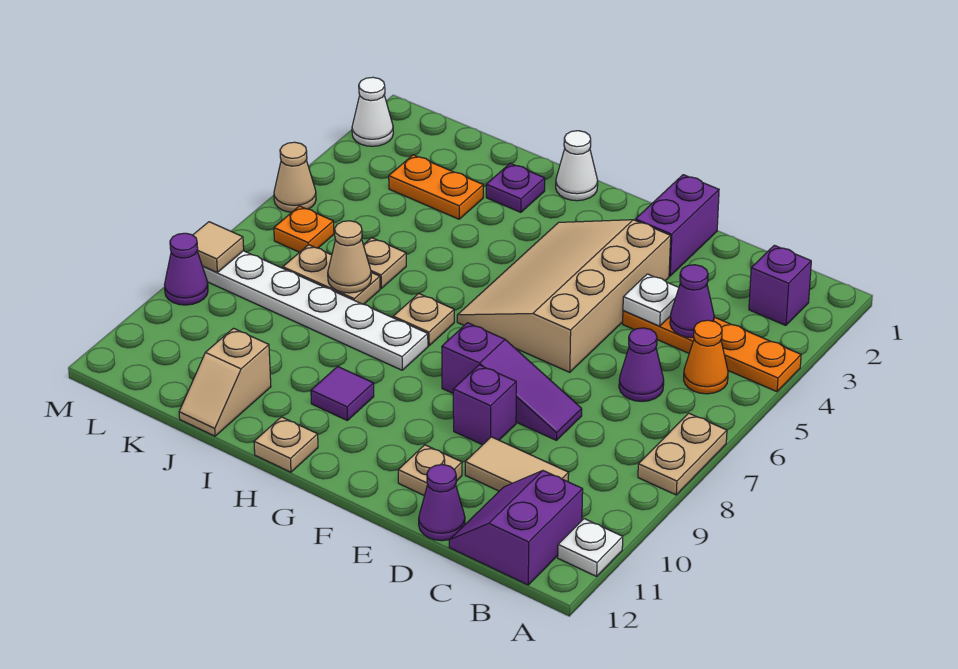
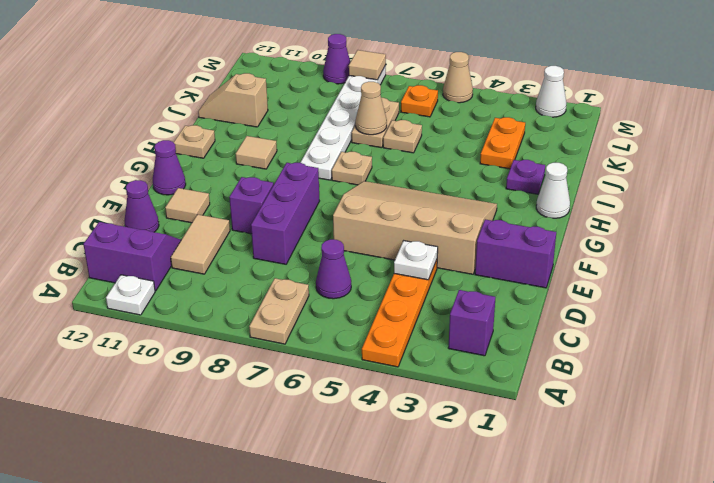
tan 1x2 plate [638,413,727,495] -> tan 1x2 plate turned to [249,278,309,344]
orange 1x1 cone [684,320,728,394] -> none
purple 1x1 cone [670,265,714,338] -> purple 1x1 cone moved to [153,140,186,195]
purple 1x3 slope [442,323,582,440] -> purple 1x3 brick [251,163,319,264]
tan 1x1 plate [398,445,462,496] -> tan 1x1 tile [165,188,210,223]
purple 1x1 tile [311,366,374,421] -> tan 1x1 tile [236,136,277,169]

